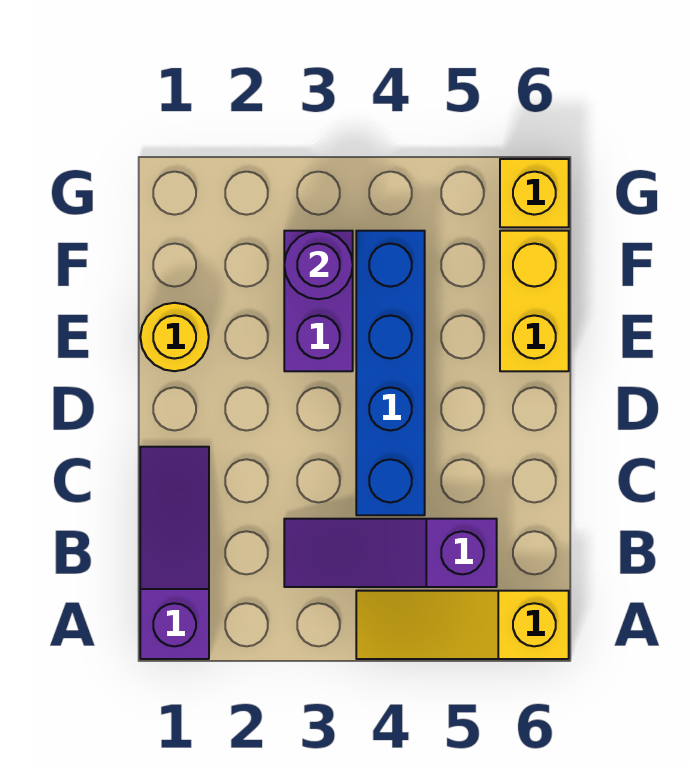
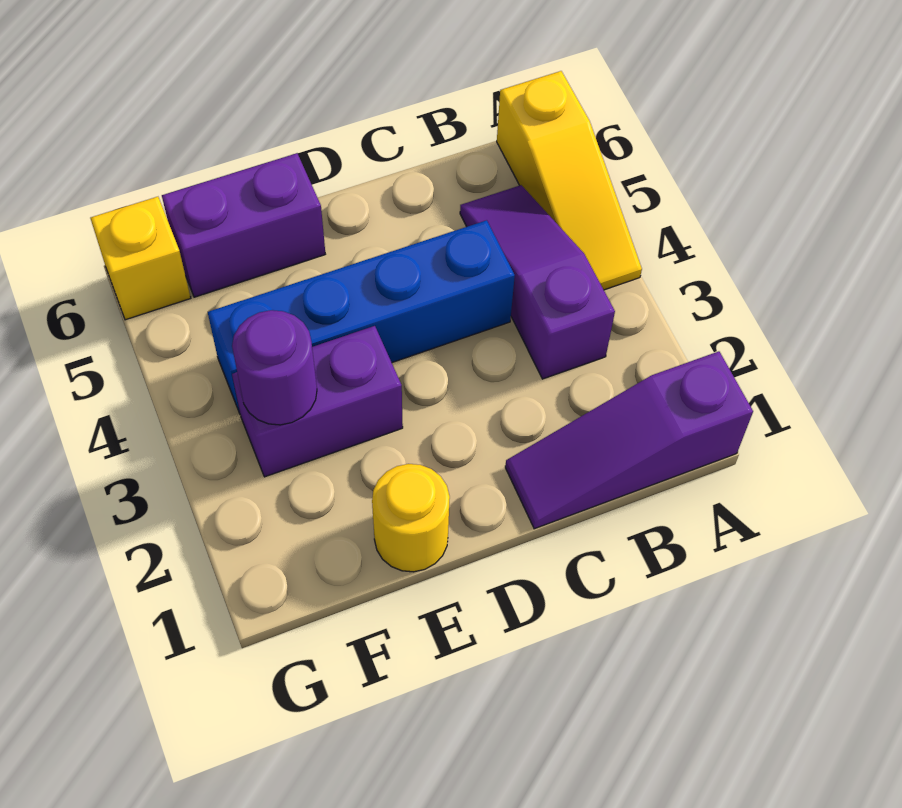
purple 1x3 slope [284,519,497,587] -> purple 1x3 slope turned to [460,185,615,379]
yellow 1x2 brick [500,231,569,371] -> purple 1x2 brick [162,153,325,297]

